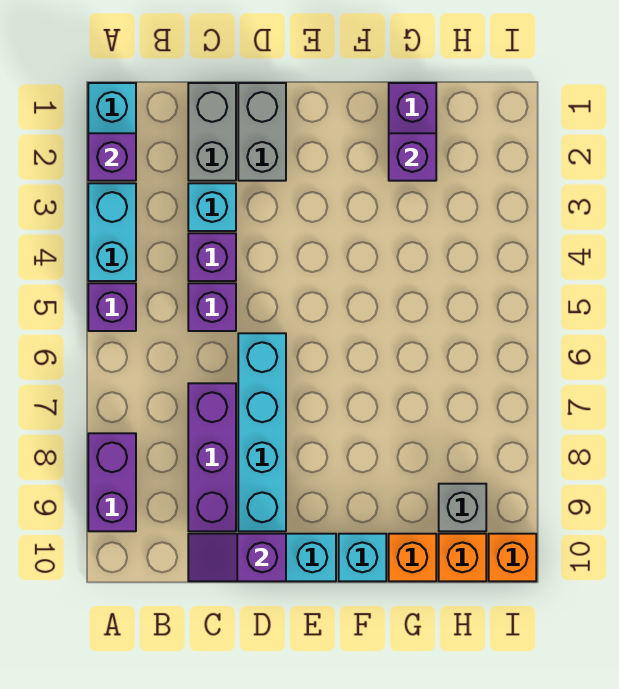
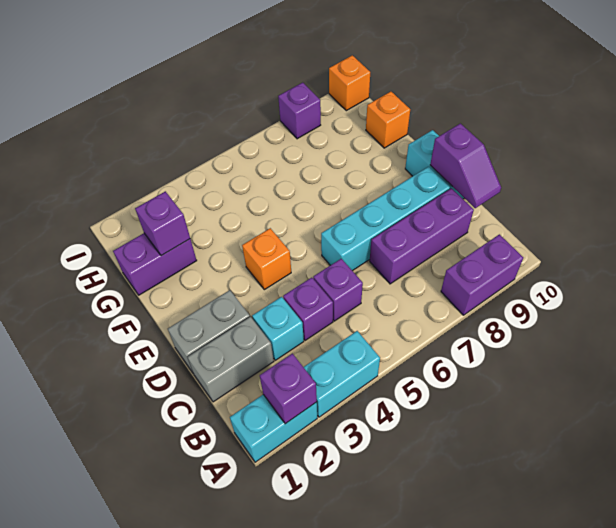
purple 1x1 brick [88,283,136,331] -> purple 1x1 brick moved to [278,82,321,139]
cyan 1x1 brick [339,534,386,581] -> none
grey 1x1 brick [439,484,486,531] -> none
orange 1x1 brick [439,534,486,581] -> orange 1x1 brick moved to [242,228,291,290]

